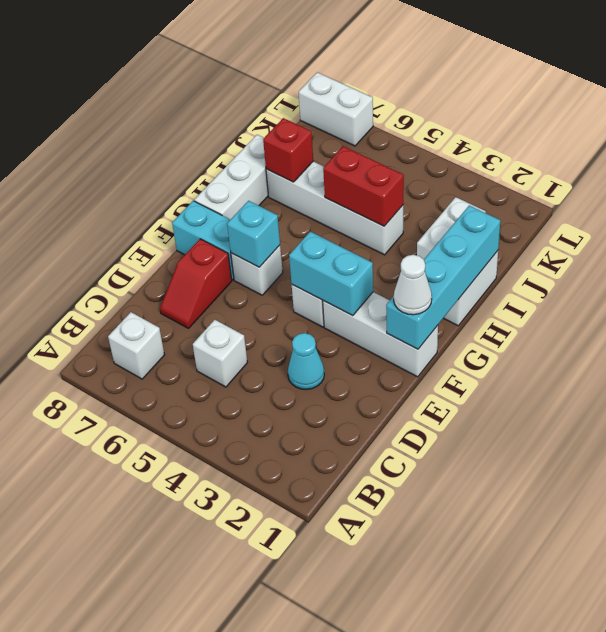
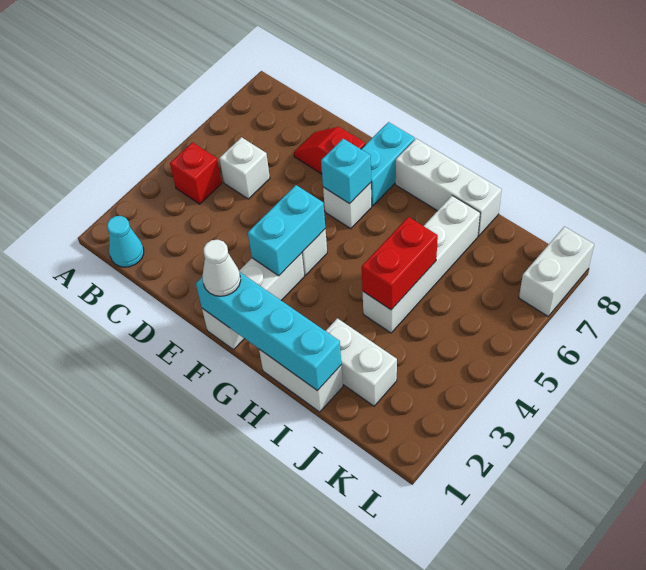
white 1x1 brick [108,312,165,379] -> none
cyan 1x1 cone [288,333,324,390] -> cyan 1x1 cone moved to [107,216,144,267]
red 1x1 brick [263,118,313,182] -> red 1x1 brick moved to [170,142,222,204]

